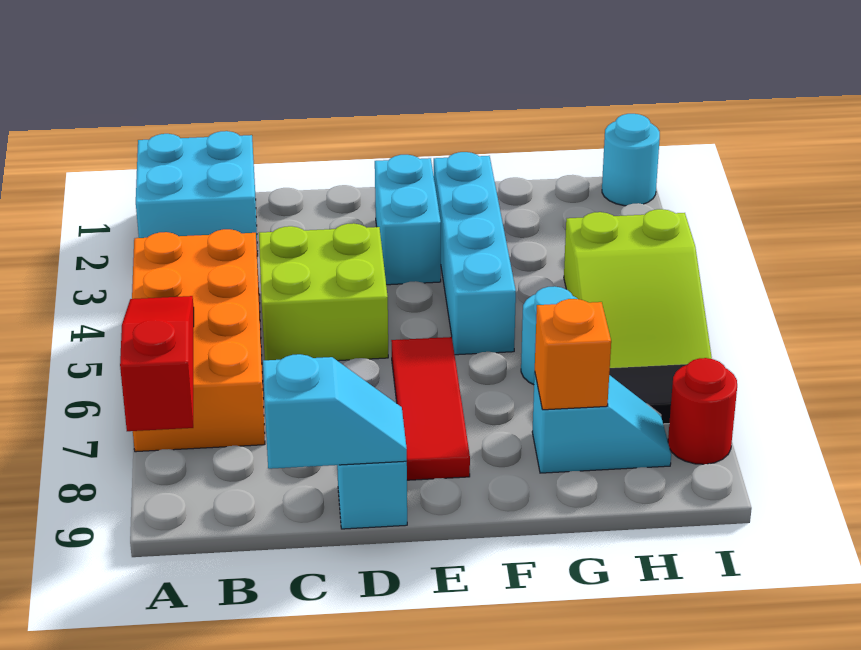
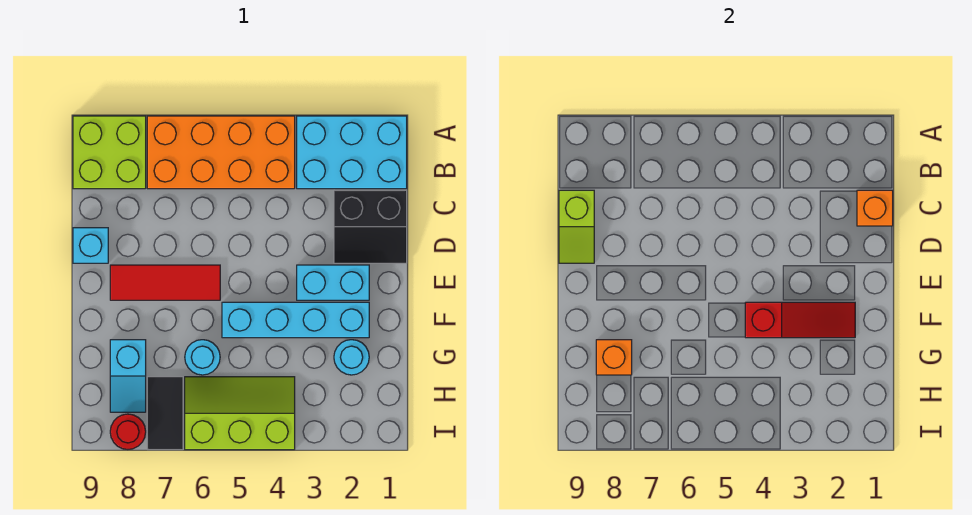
cyan 2x2 brick [136,131,258,256] -> cyan 2x3 brick [297,116,407,189]
red 1x3 slope [120,296,194,431] -> red 1x3 slope moved to [745,302,855,338]
none -> black 2x2 slope [334,190,407,263]
none -> orange 1x1 brick [857,190,893,226]
lime 2x2 brick [259,223,388,361] -> lime 2x2 brick moved to [73,116,146,189]
cyan 1x2 slope [263,354,407,469] -> lime 1x2 slope [559,190,594,263]
lime 2x3 slope [564,209,712,368] -> lime 2x3 slope turned to [185,377,295,450]
cyan 1x1 round brick [602,114,660,206] -> cyan 1x1 round brick moved to [334,340,369,375]

